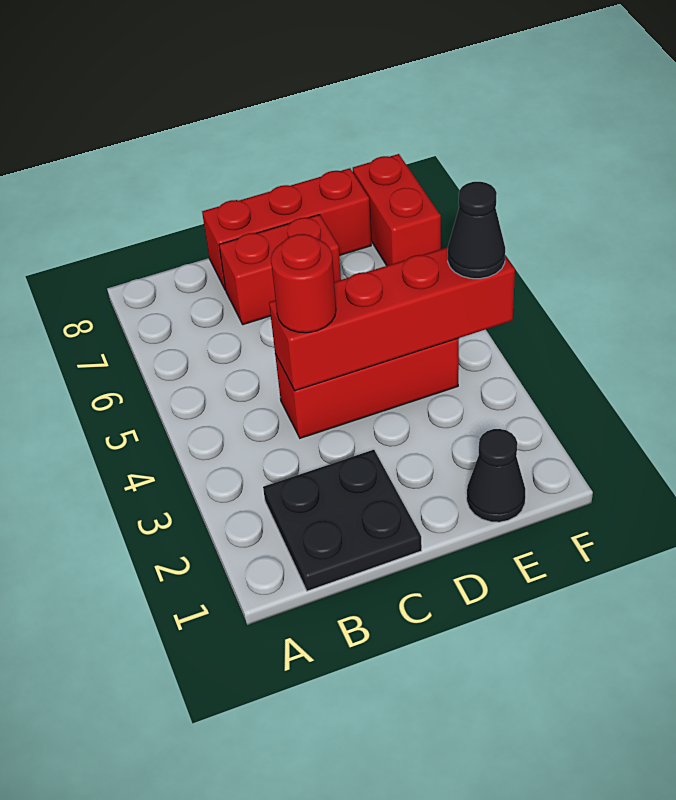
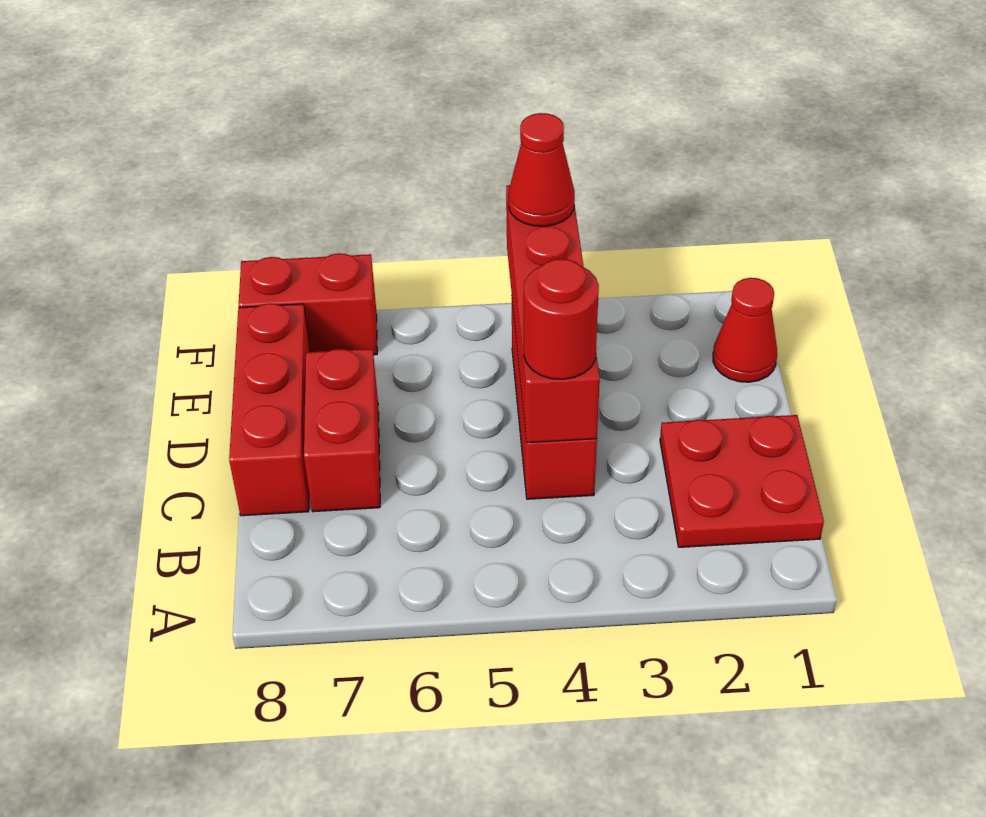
black 2x2 plate [263,450,422,591] -> red 2x2 plate [660,415,824,547]
black 1x1 cone [467,429,525,522] -> red 1x1 cone [713,278,777,382]
black 1x1 cone [448,182,505,279] -> red 1x1 cone [508,113,575,226]

